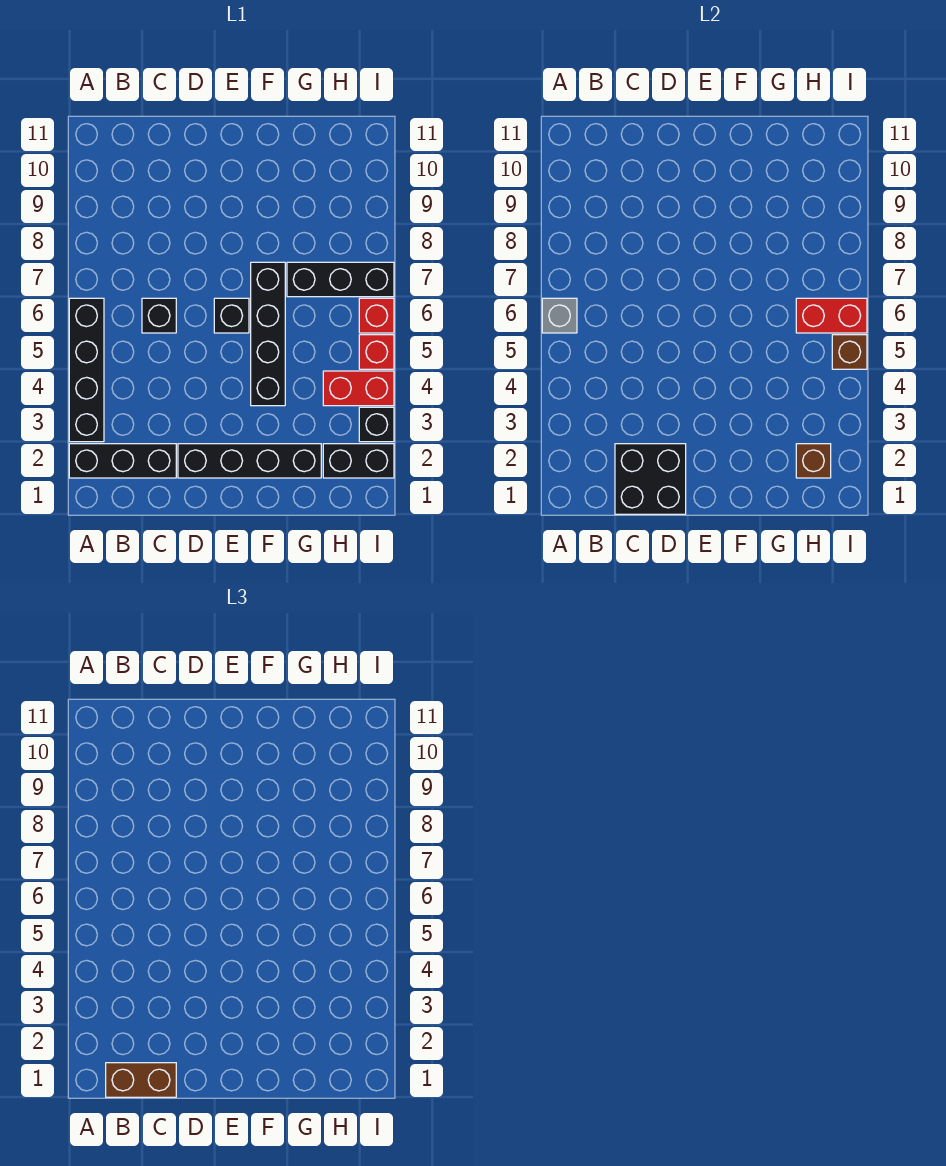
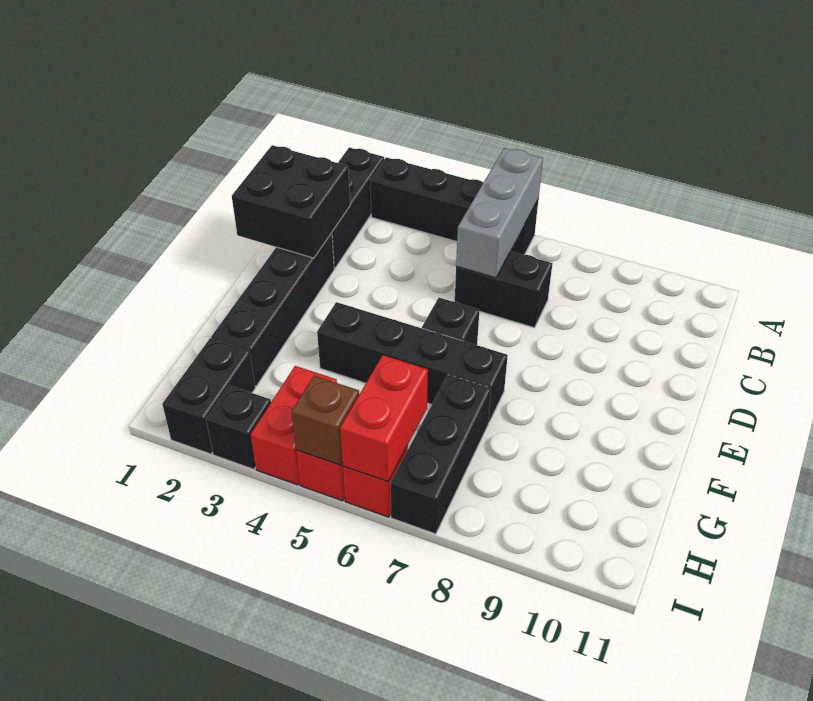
grey 1x1 brick [542,298,577,333] -> grey 1x3 brick [456,148,543,278]
brown 1x2 brick [106,1063,176,1097] -> none
black 1x1 brick [142,298,176,333] -> black 1x2 brick [455,251,552,328]
brown 1x1 brick [796,444,831,478] -> none

